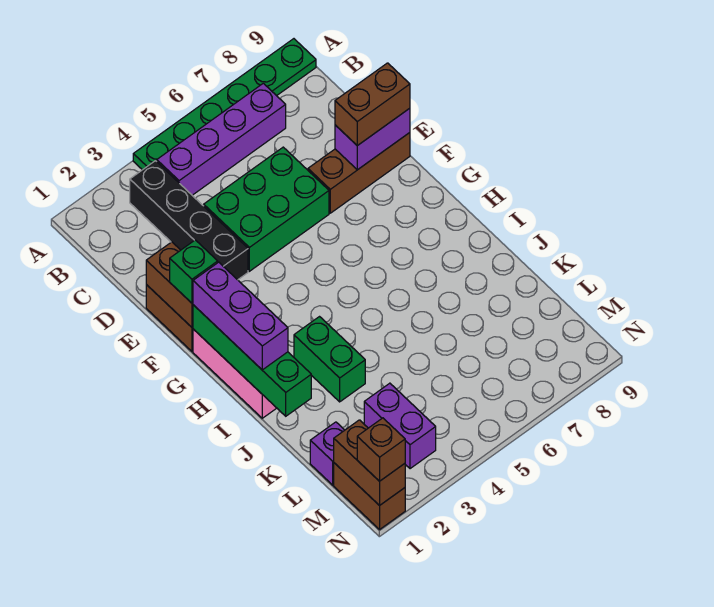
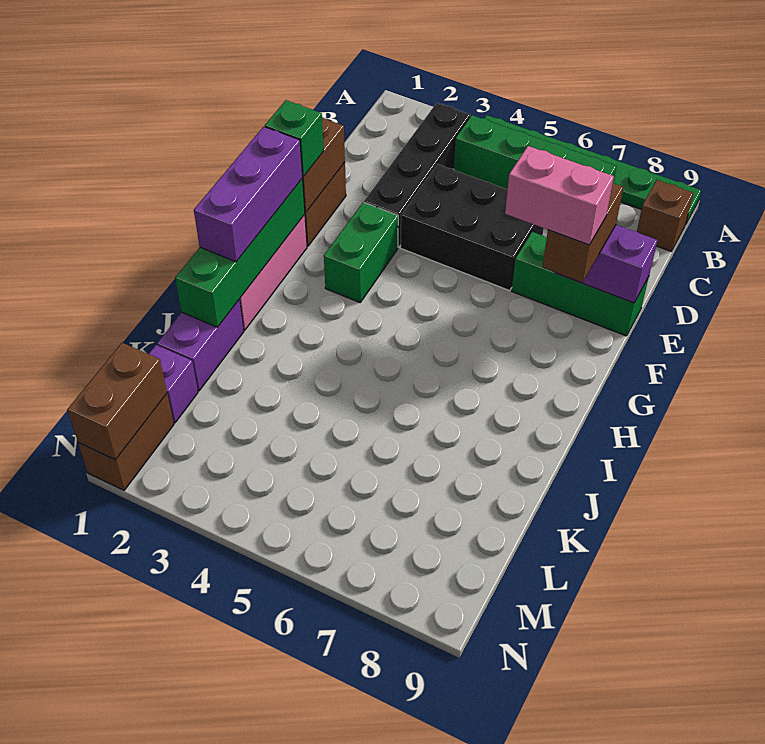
purple 1x4 brick [157,83,286,195] -> green 1x4 brick [453,115,616,190]
green 2x3 brick [204,147,329,271] -> black 2x3 brick [400,164,544,291]
brown 1x3 brick [308,133,410,213] -> green 1x3 brick [512,232,649,336]
brown 1x2 brick [335,63,410,146] -> brown 1x2 brick turned to [543,183,623,282]
none -> pink 1x2 brick [505,146,614,245]
green 1x2 brick [294,317,365,402] -> green 1x2 brick moved to [324,202,398,302]
purple 1x2 brick [364,383,436,469] -> purple 1x2 brick moved to [157,299,244,391]
brown 1x1 brick [357,418,405,481] -> brown 1x1 brick moved to [637,180,693,251]

